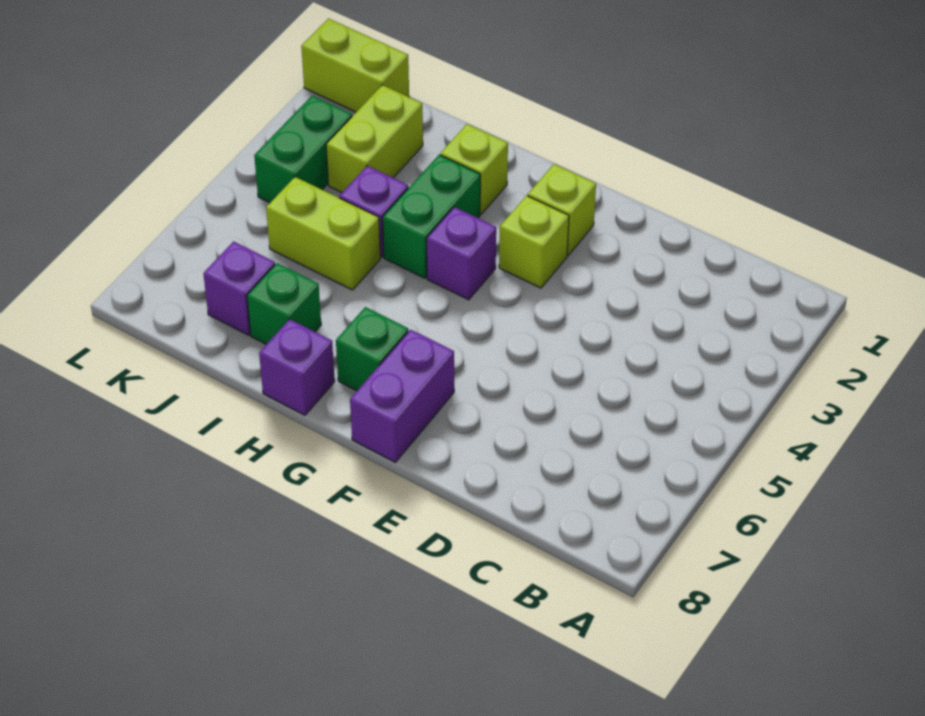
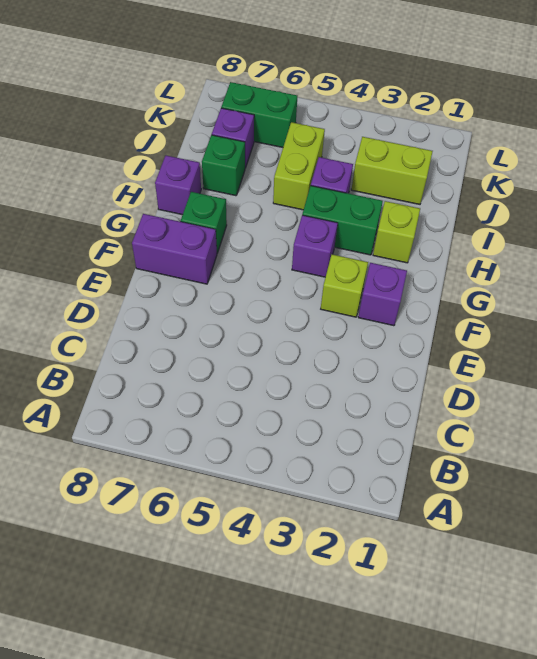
lime 1x1 brick [528,164,596,255] -> purple 1x1 brick [358,263,407,326]
lime 1x2 brick [301,19,409,112] -> none
green 1x2 brick [254,95,352,203] -> green 1x2 brick moved to [221,82,297,147]

